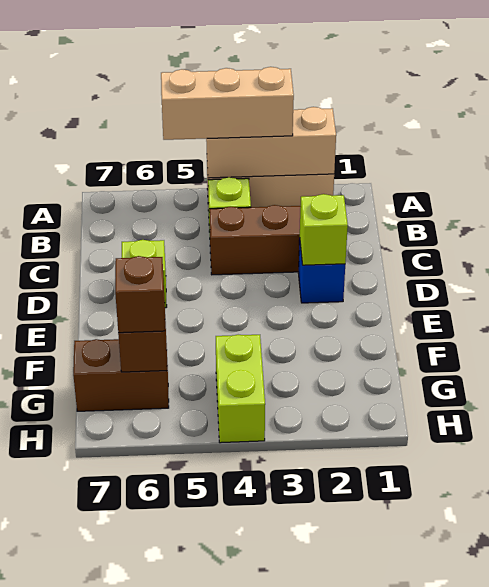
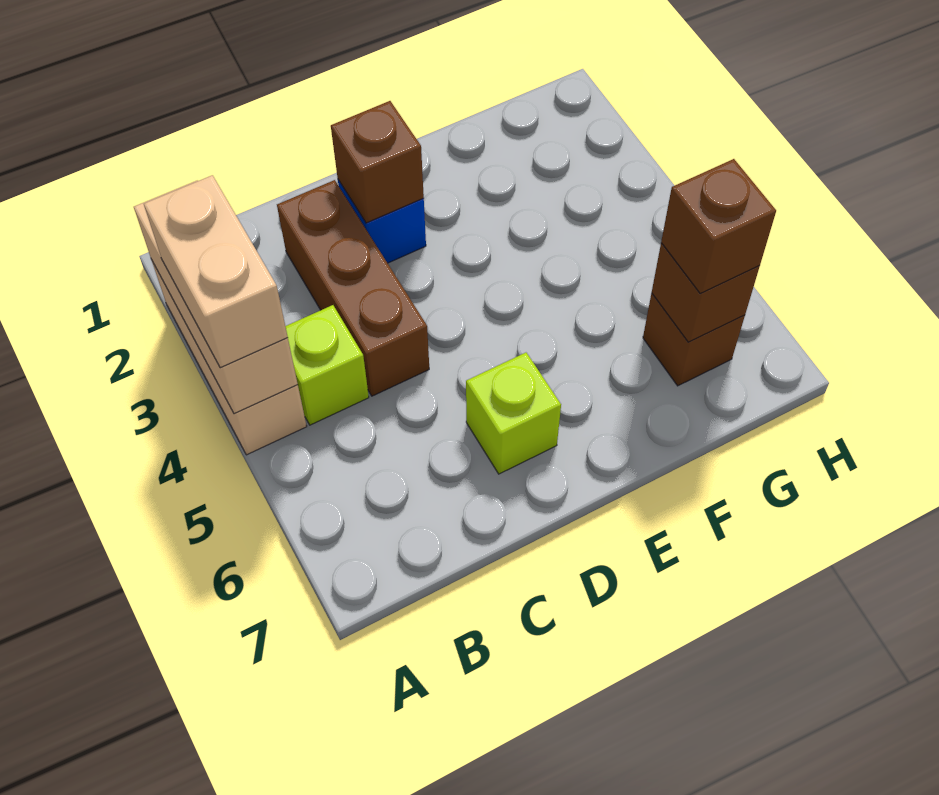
tan 1x3 brick [161,67,294,140] -> tan 1x2 brick [144,175,288,368]
lime 1x1 brick [300,194,348,265] -> brown 1x1 brick [331,101,424,223]
lime 1x2 brick [216,335,265,443] -> none
brown 1x2 brick [73,339,169,411] -> brown 1x1 brick [643,293,745,386]

